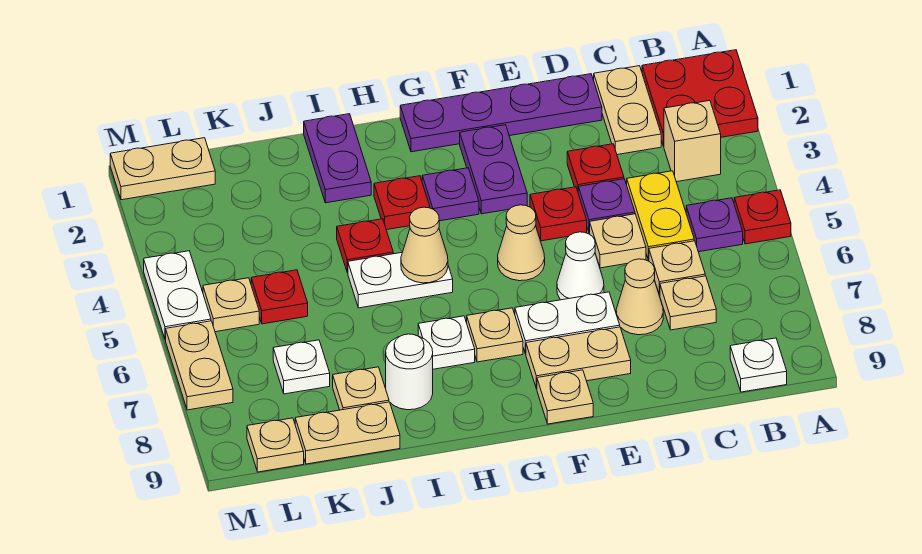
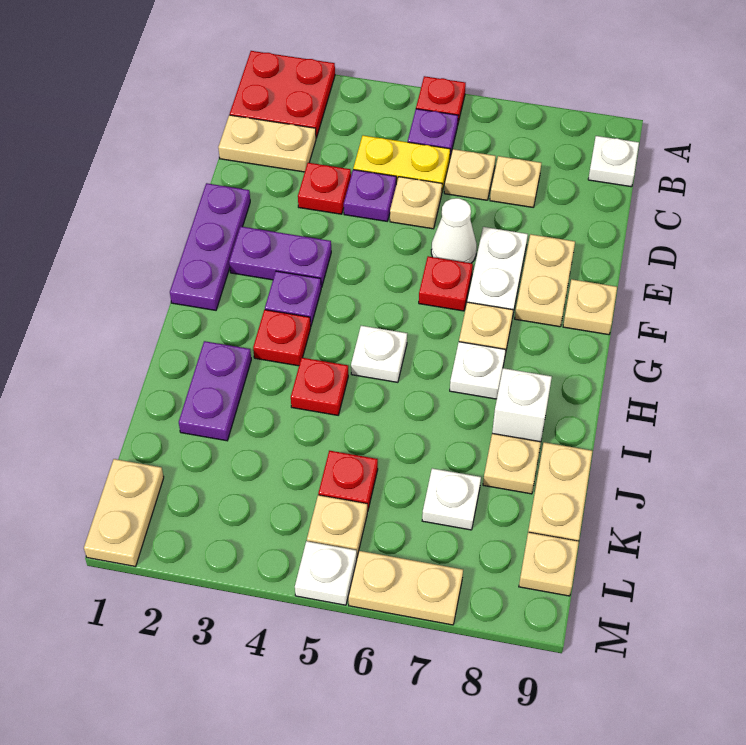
tan 1x1 brick [664,101,721,182] -> none
purple 1x4 plate [400,74,602,152] -> purple 1x3 plate [170,183,250,310]
tan 1x1 cone [616,259,663,335] -> none
red 1x1 plate [530,187,587,241] -> red 1x1 plate moved to [419,256,473,311]
tan 1x1 cone [498,205,545,281] -> none
white 1x2 plate [348,253,453,308] -> white 1x1 plate [351,326,407,382]
tan 1x1 cone [401,207,448,283] -> none
purple 1x2 plate [304,114,371,203] -> purple 1x2 plate turned to [179,341,251,441]
white 1x1 round brick [386,334,433,410] -> white 1x1 brick [492,368,552,442]
white 1x2 plate [144,251,211,340] -> white 1x1 plate [295,541,357,605]

